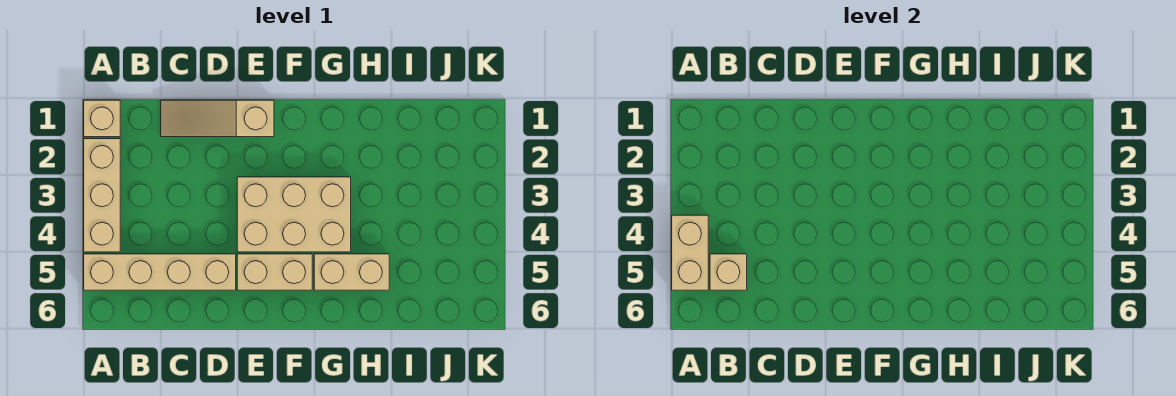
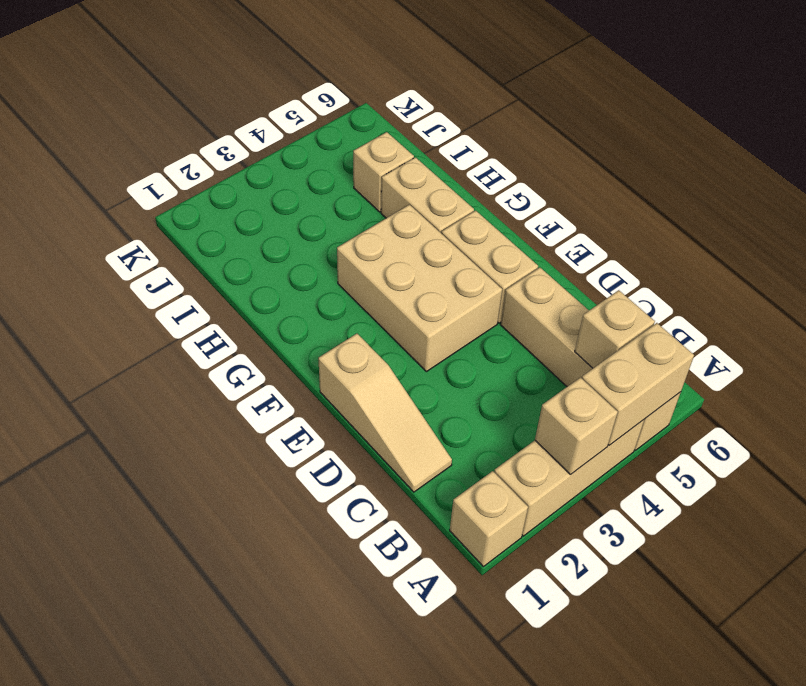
none -> tan 1x1 brick [535,378,618,474]
none -> tan 1x1 brick [353,132,414,212]

